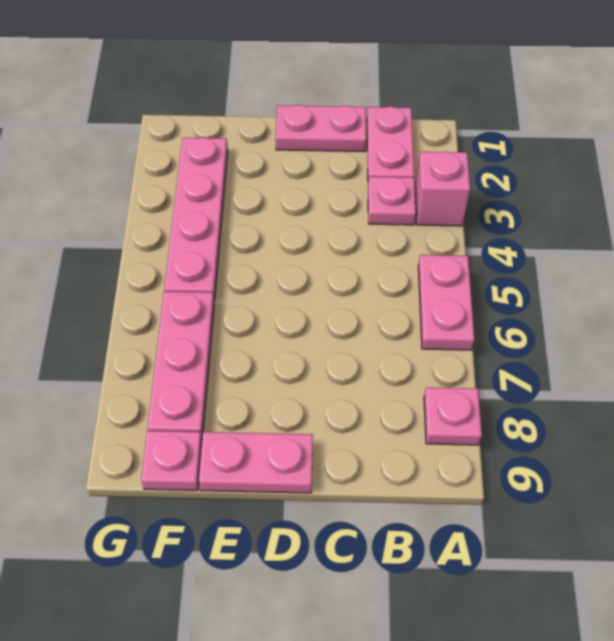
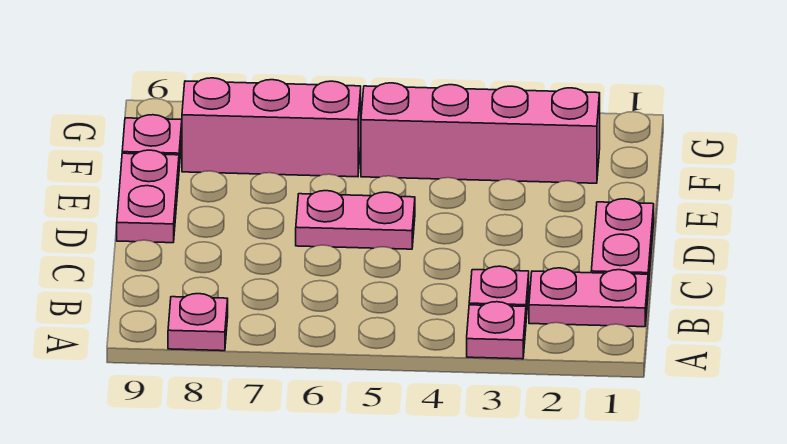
pink 1x1 brick [415,152,470,226] -> pink 1x1 plate [467,302,526,359]
pink 1x2 plate [418,255,474,350] -> pink 1x2 plate moved to [296,191,415,249]
pink 1x4 plate [164,137,228,301] -> pink 1x4 brick [361,83,600,183]
pink 1x3 plate [148,291,214,439] -> pink 1x3 brick [182,78,361,177]

